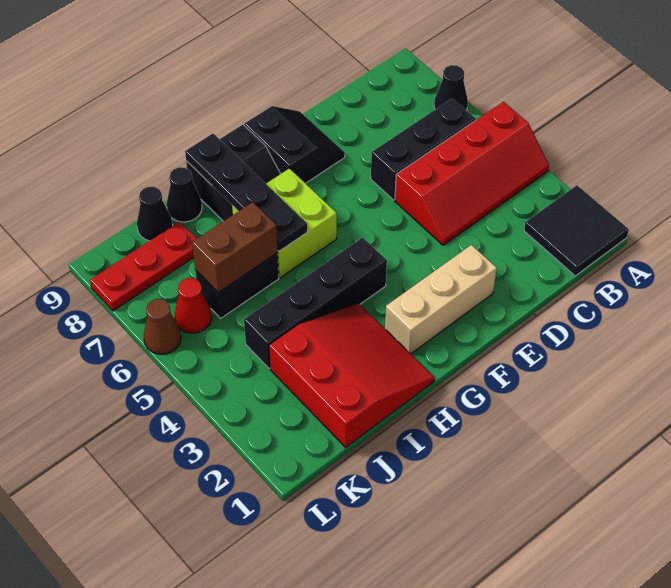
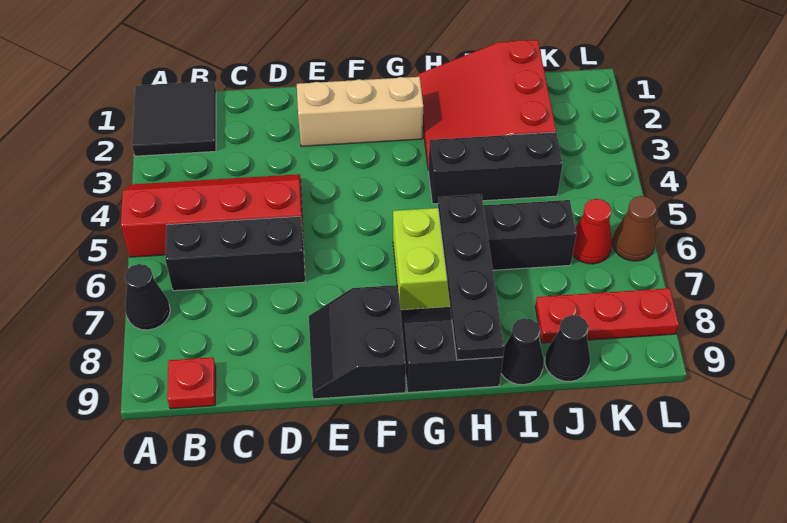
none -> red 1x1 plate [167,357,216,409]
black 1x4 brick [244,237,387,369] -> black 1x3 brick [428,132,562,204]
brown 1x2 brick [192,202,278,293] -> none

